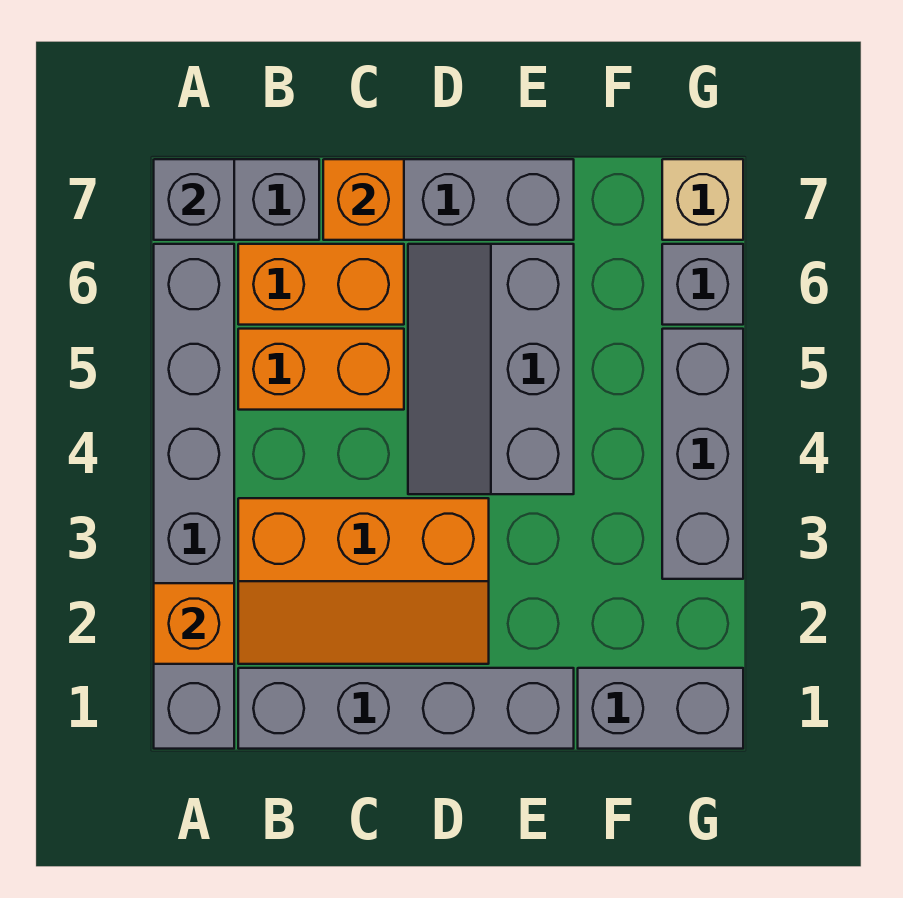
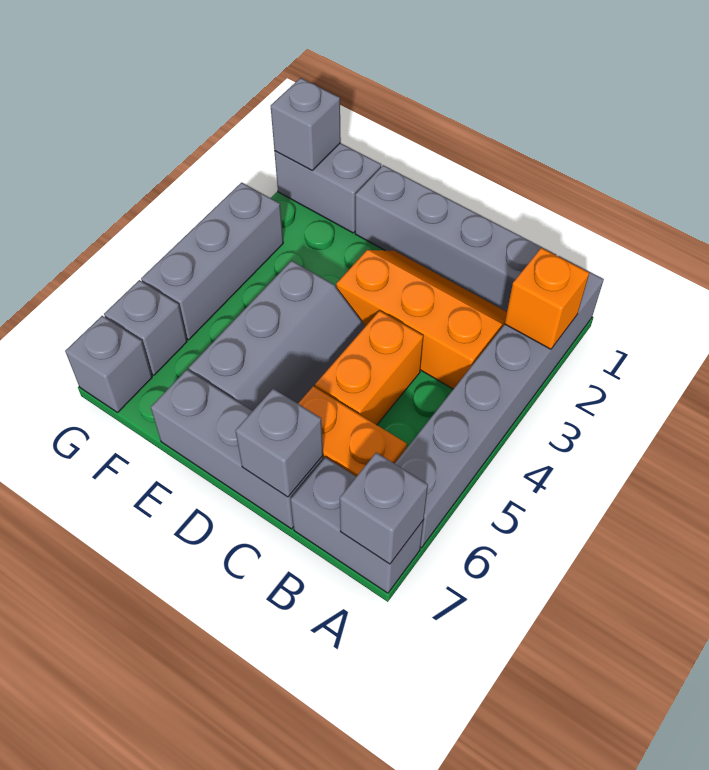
orange 1x2 brick [238,329,404,410] -> orange 1x2 brick turned to [315,311,423,425]
orange 1x1 brick [323,159,404,240] -> grey 1x1 brick [236,389,323,497]
none -> grey 1x1 brick [271,78,341,170]
tan 1x1 brick [662,159,743,240] -> grey 1x1 brick [65,316,152,412]

